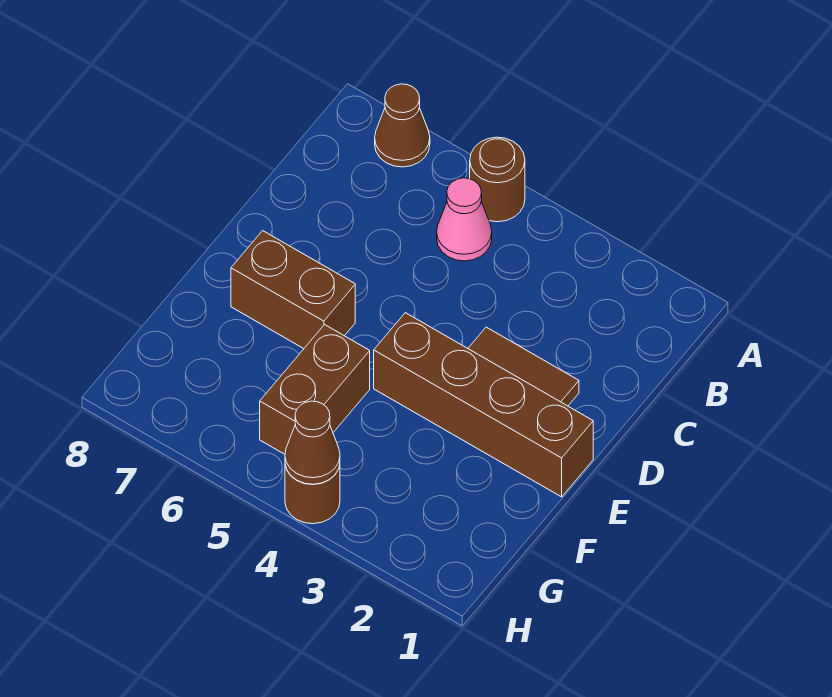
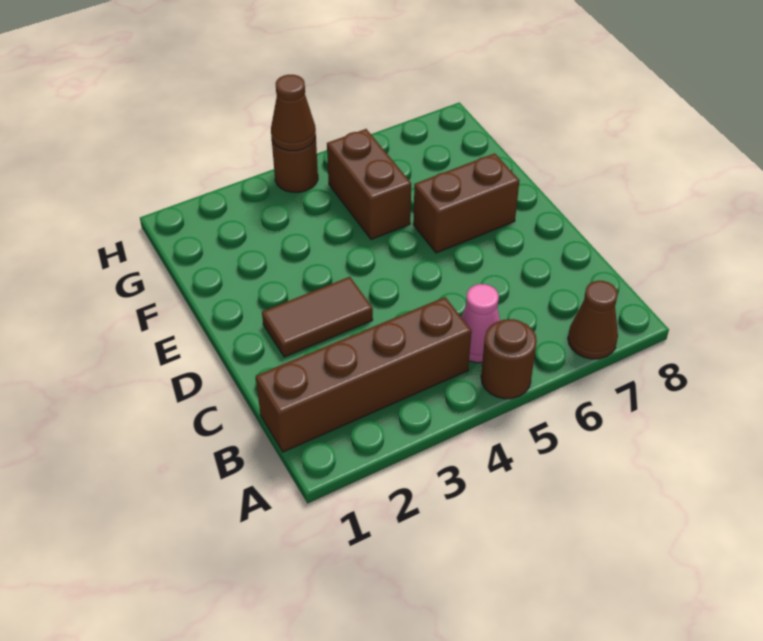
brown 1x4 brick [374,313,593,497] -> brown 1x4 brick moved to [256,297,471,452]

